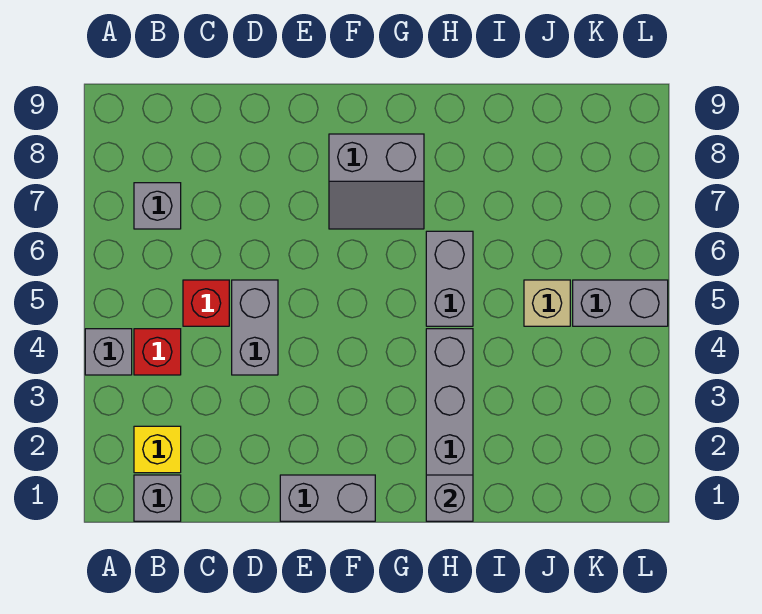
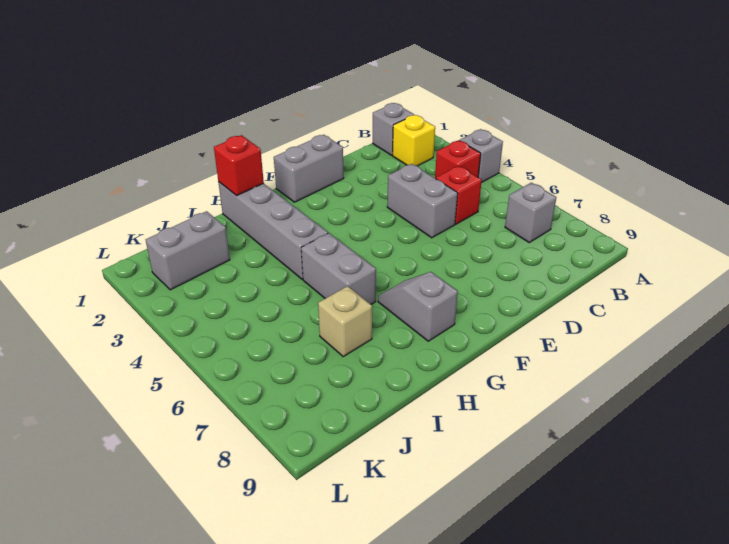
grey 2x2 slope [329,134,424,229] -> grey 1x2 slope [378,272,458,341]
grey 1x1 brick [426,475,473,521] -> red 1x1 brick [214,135,264,196]
tan 1x1 brick [524,280,570,326] -> tan 1x1 brick moved to [318,286,372,356]
grey 1x2 brick [573,280,668,326] -> grey 1x2 brick moved to [146,211,230,290]

